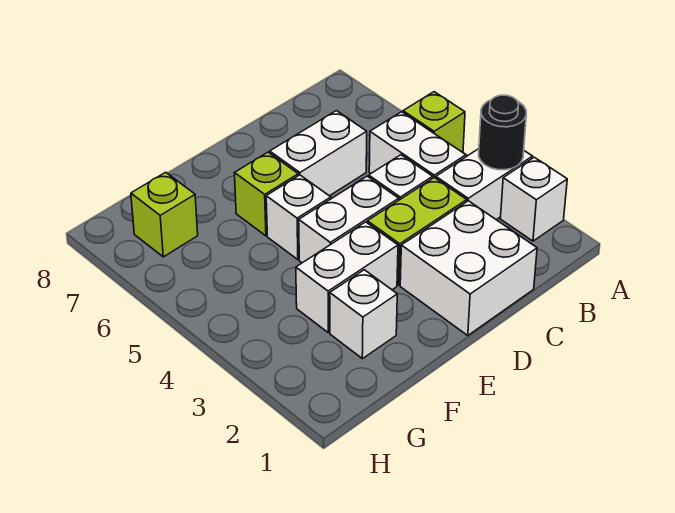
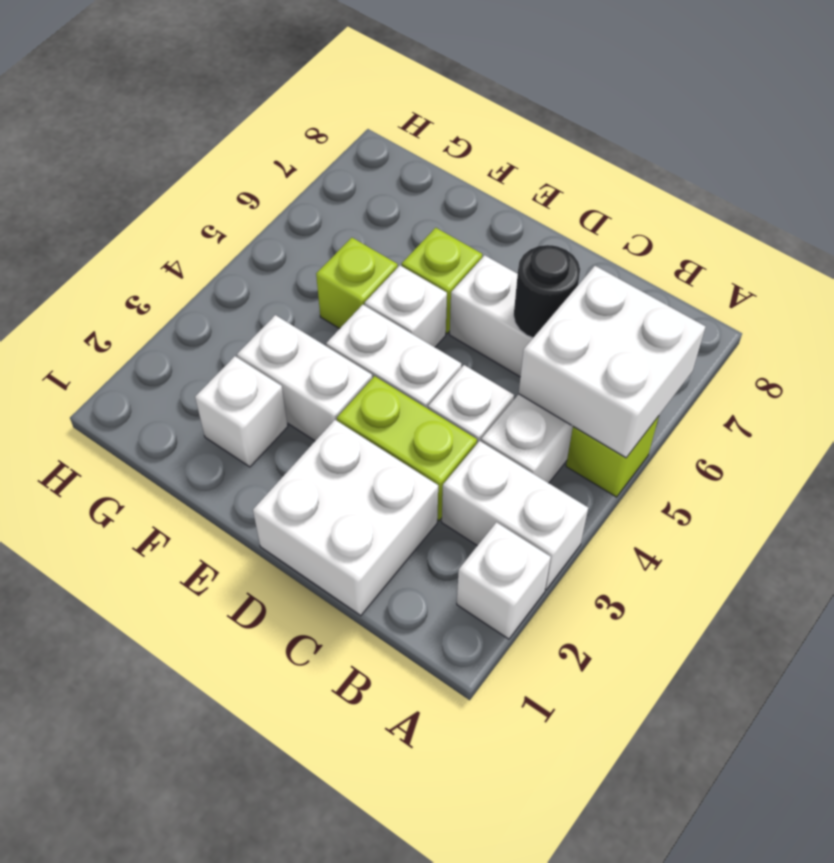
black 1x1 round brick [479,95,526,170] -> black 1x1 round brick moved to [514,245,580,338]
none -> white 2x2 brick [519,266,706,458]
lime 1x1 brick [131,172,198,257] -> lime 1x1 brick moved to [316,238,398,329]

